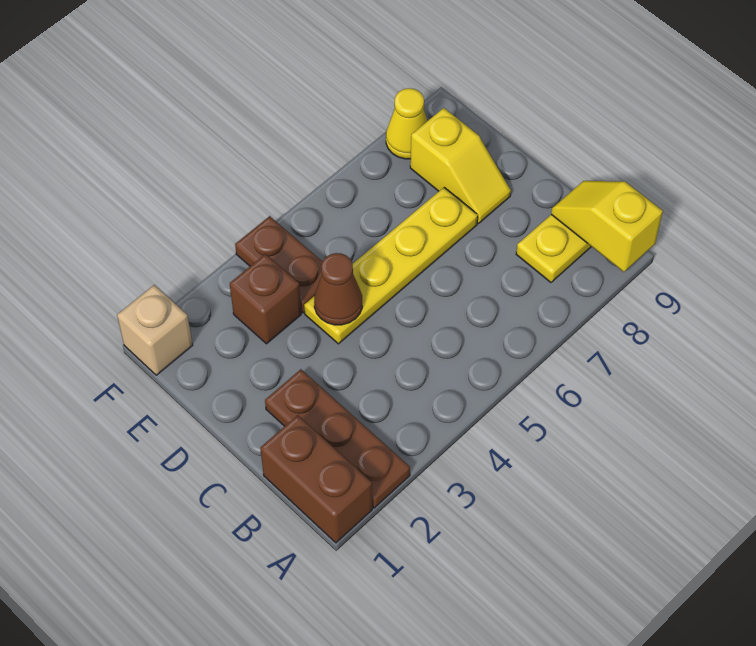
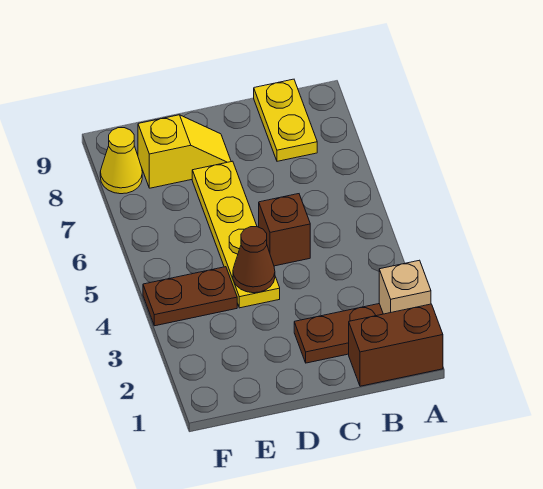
yellow 1x2 slope [551,181,663,272] -> none
brown 1x1 brick [230,254,301,344] -> brown 1x1 brick moved to [259,194,310,266]
tan 1x1 brick [117,285,193,375] -> tan 1x1 brick moved to [379,260,431,314]

